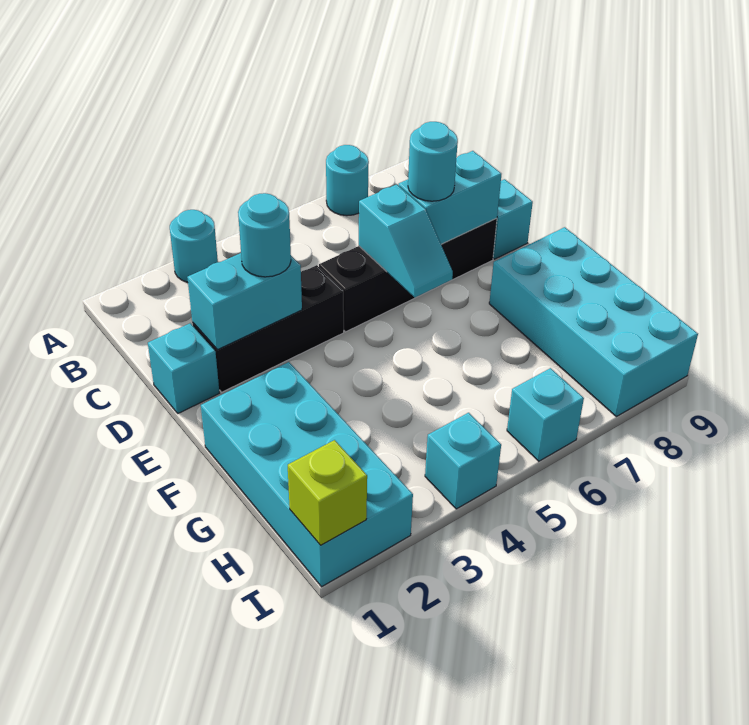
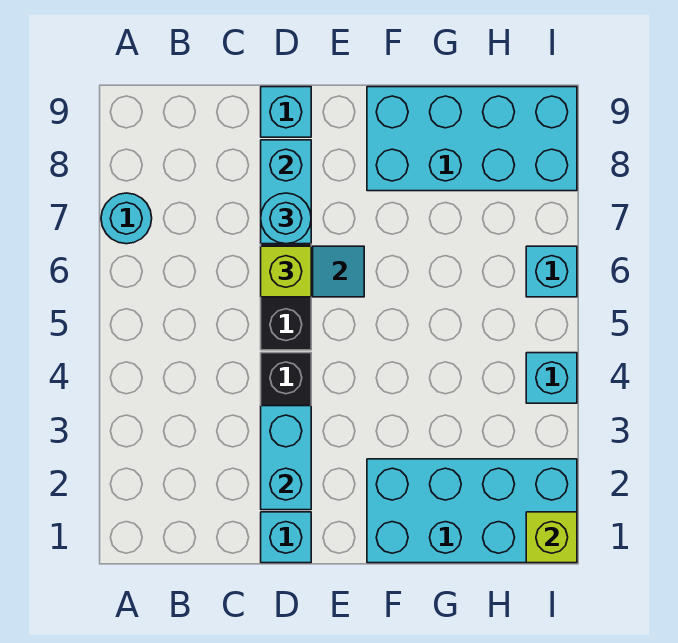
cyan 1x1 round brick [170,210,218,282] -> none
cyan 1x1 round brick [238,193,291,277] -> none
none -> lime 1x1 brick [261,246,311,297]

